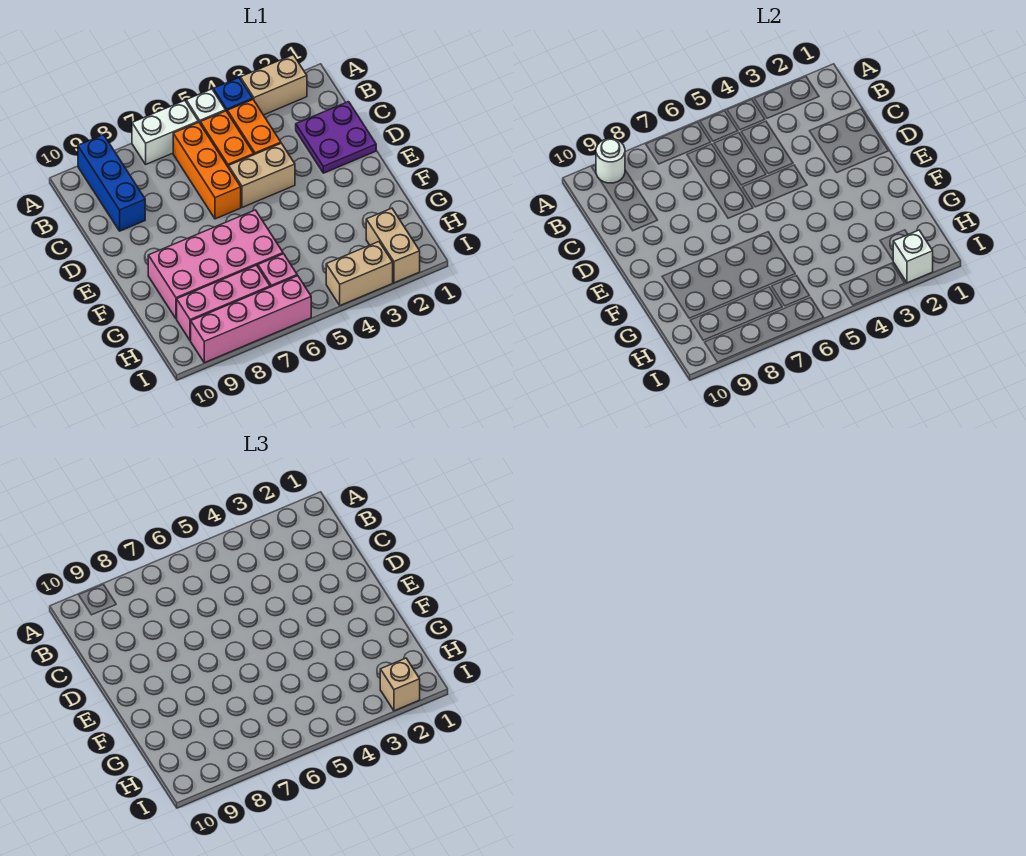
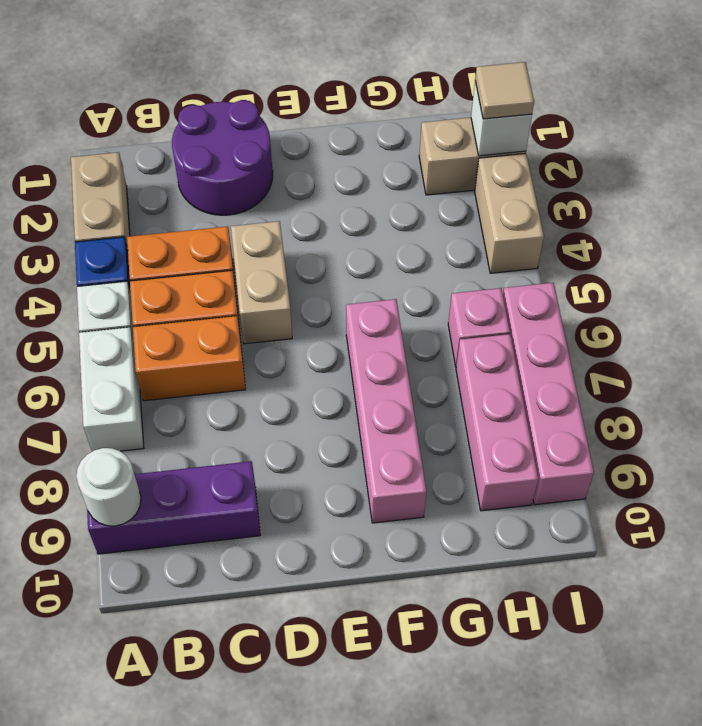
blue 1x3 brick [78,135,145,231] -> purple 1x3 brick [87,461,260,554]
orange 1x3 brick [173,122,241,219] -> orange 1x2 brick [133,316,246,401]
purple 2x2 plate [296,102,376,173] -> purple 2x2 round brick [172,100,273,215]
pink 2x4 brick [148,210,283,319] -> pink 1x4 brick [346,299,427,523]
tan 1x1 brick [380,658,420,711] -> tan 1x1 tile [475,62,534,119]

